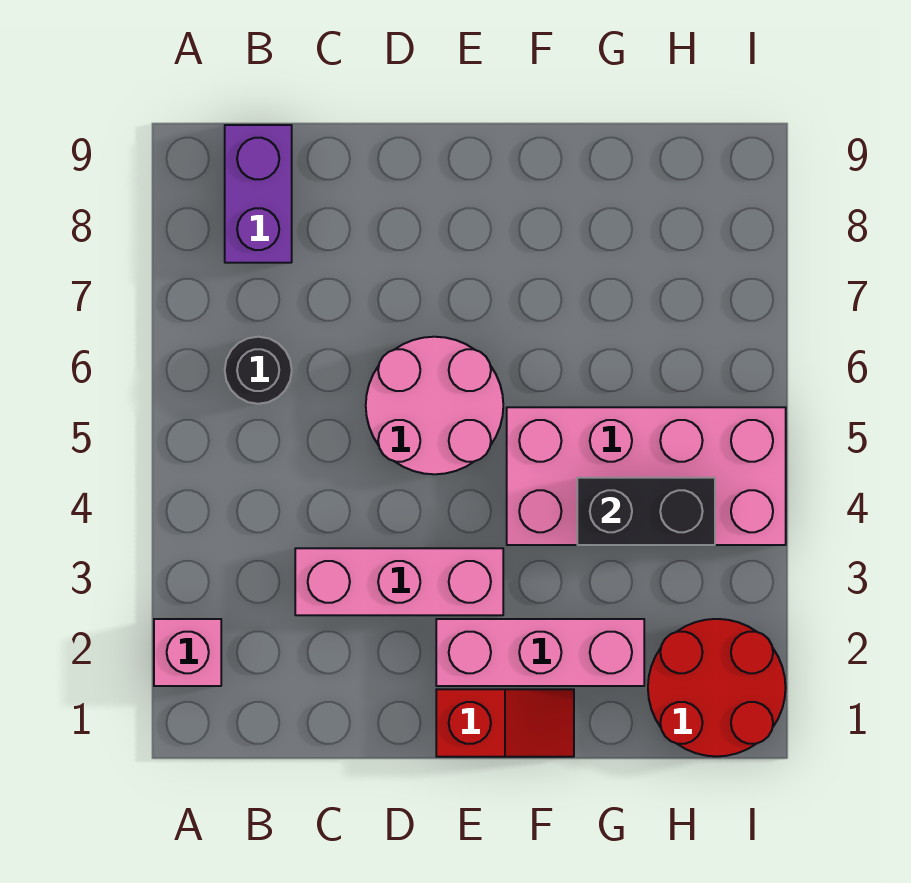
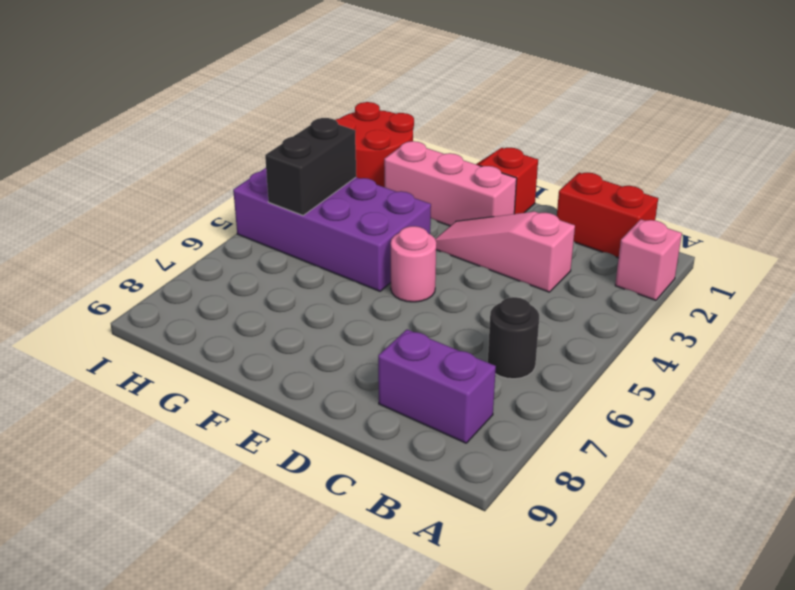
none -> red 1x2 brick [557,173,658,258]
purple 1x2 brick [225,125,292,263] -> purple 1x2 brick turned to [378,329,496,443]
pink 1x3 brick [295,548,503,615] -> pink 1x3 slope [435,211,575,292]
pink 2x2 round brick [366,337,503,474] -> pink 1x1 round brick [391,226,436,302]
pink 2x4 brick [507,407,786,545] -> purple 2x4 brick [233,168,431,291]
black 1x2 brick [577,478,715,545] -> black 1x2 brick turned to [265,118,356,215]

